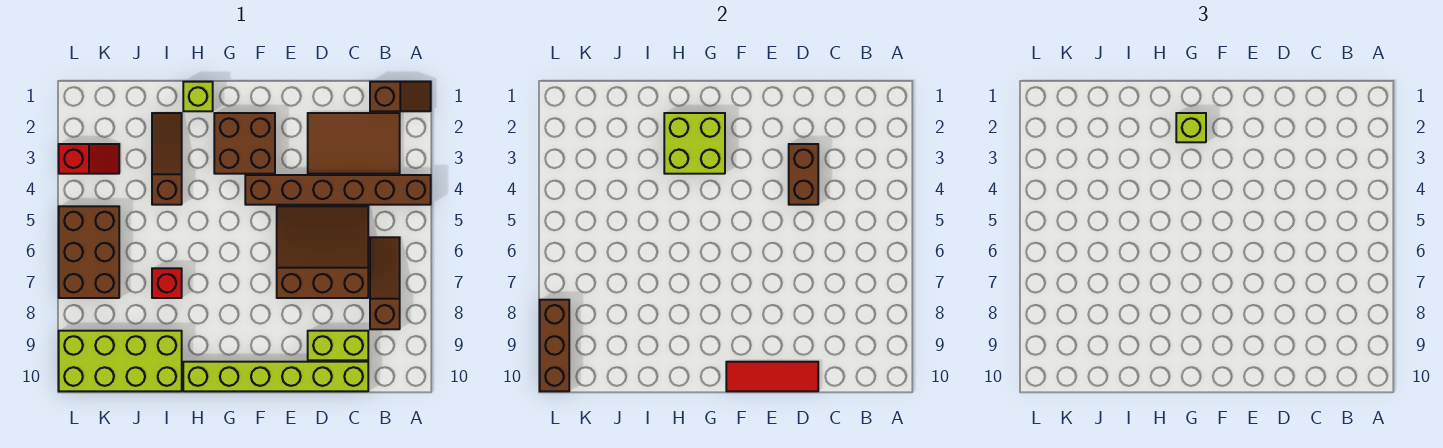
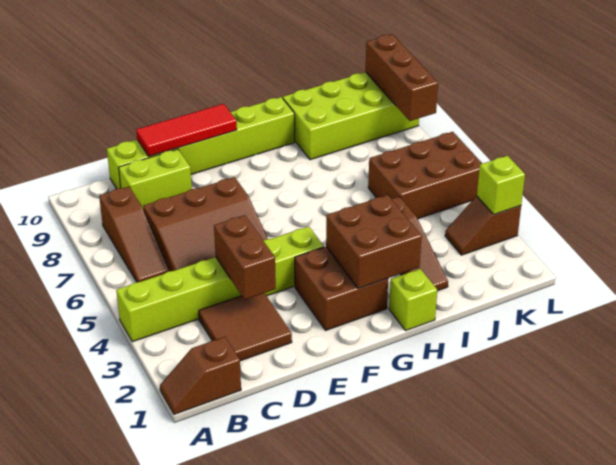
brown 1x6 brick [245,175,431,205] -> lime 1x6 brick [116,226,324,342]
brown 2x3 tile [308,113,400,174] -> brown 2x2 tile [199,293,292,361]
lime 2x2 brick [664,113,725,174] -> brown 2x2 brick [326,195,422,289]
lime 1x1 brick [1176,113,1206,142] -> lime 1x1 brick moved to [477,156,525,215]
red 1x1 brick [152,268,182,298] -> none
red 1x2 slope [59,144,119,174] -> brown 1x2 slope [445,196,521,255]
brown 2x3 brick [59,206,119,298] -> brown 2x3 brick turned to [368,132,482,219]

